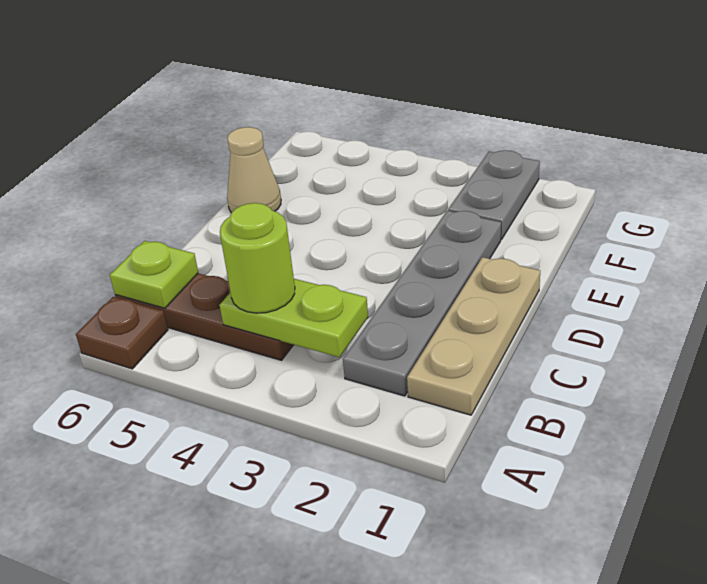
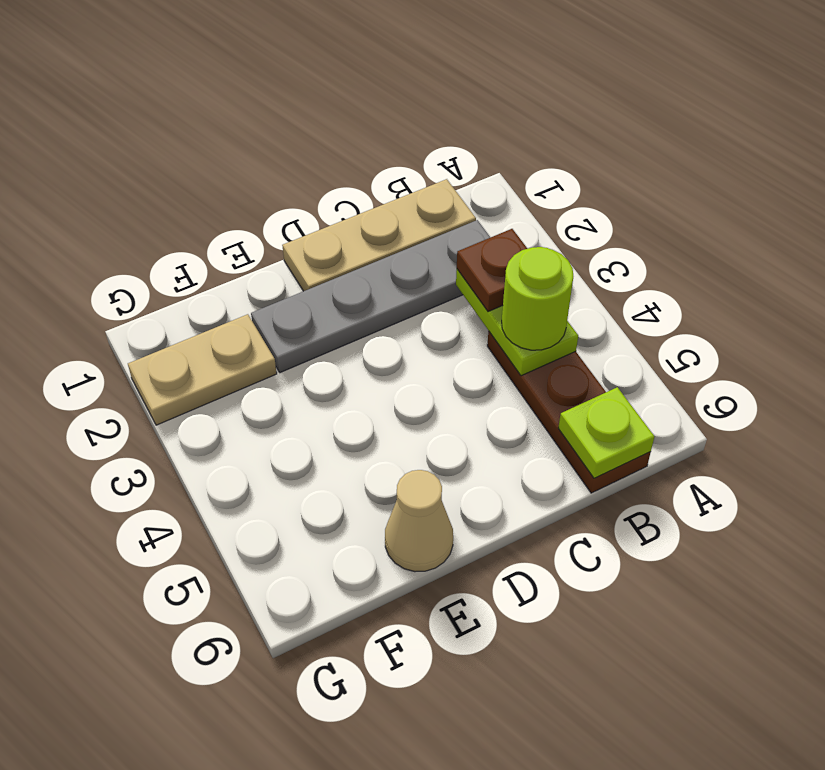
brown 1x1 plate [76,297,168,369] -> brown 1x1 plate moved to [457,229,528,312]
grey 1x2 plate [448,150,540,239] -> tan 1x2 plate [128,314,277,425]

